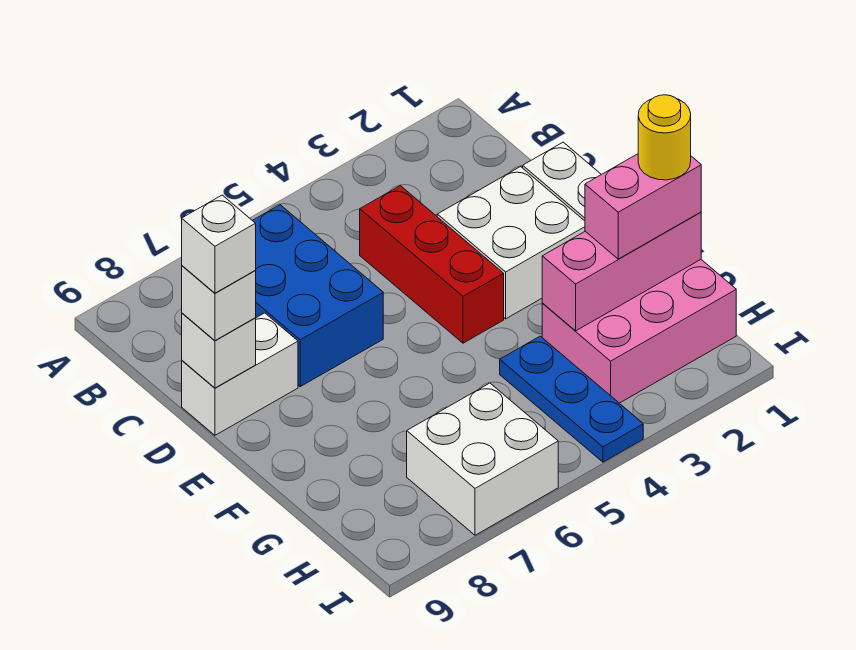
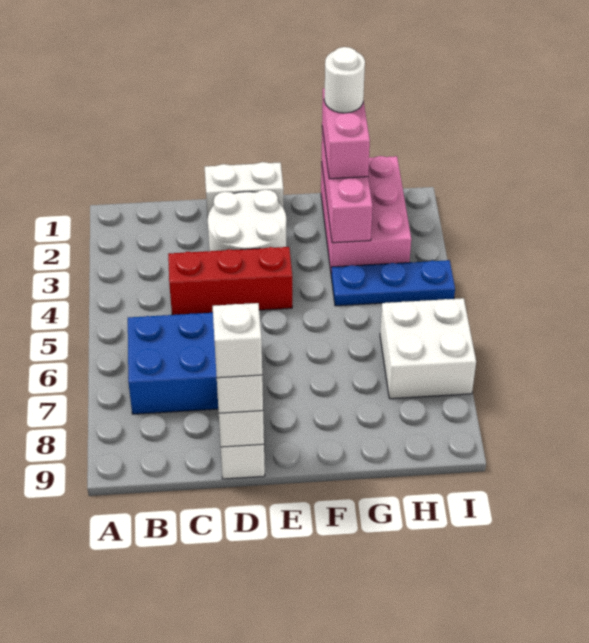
white 2x2 brick [437,167,585,319] -> white 2x2 round brick [208,190,287,251]
yellow 1x1 round brick [638,95,691,180] -> white 1x1 round brick [324,47,365,113]

